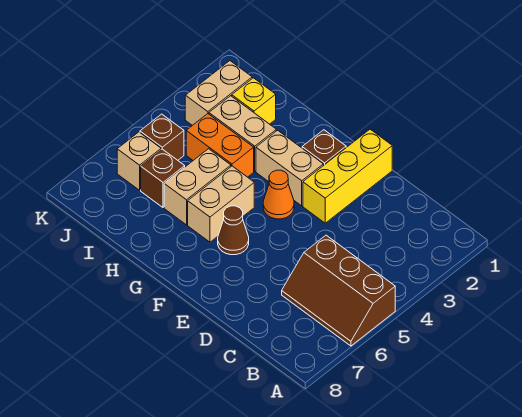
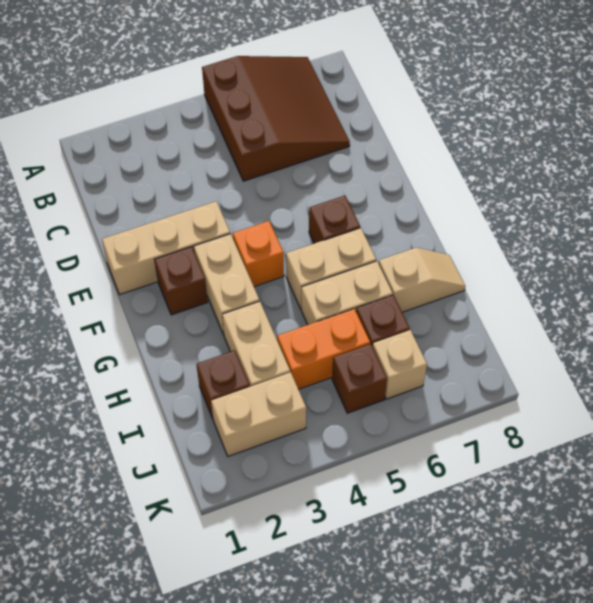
brown 2x3 slope [282,235,395,346] -> brown 3x3 slope [202,56,350,181]
yellow 1x3 brick [303,129,392,223] -> tan 1x3 brick [102,201,230,295]
orange 1x1 cone [263,170,294,219] -> orange 1x1 brick [233,221,284,287]
brown 1x1 cone [218,206,249,255] -> brown 1x1 brick [309,196,360,243]
orange 1x2 brick [186,114,254,177] -> orange 1x2 brick turned to [277,309,370,389]
none -> tan 1x2 slope [379,248,465,312]
yellow 1x1 brick [232,78,276,124] -> brown 1x1 brick [196,350,250,418]

